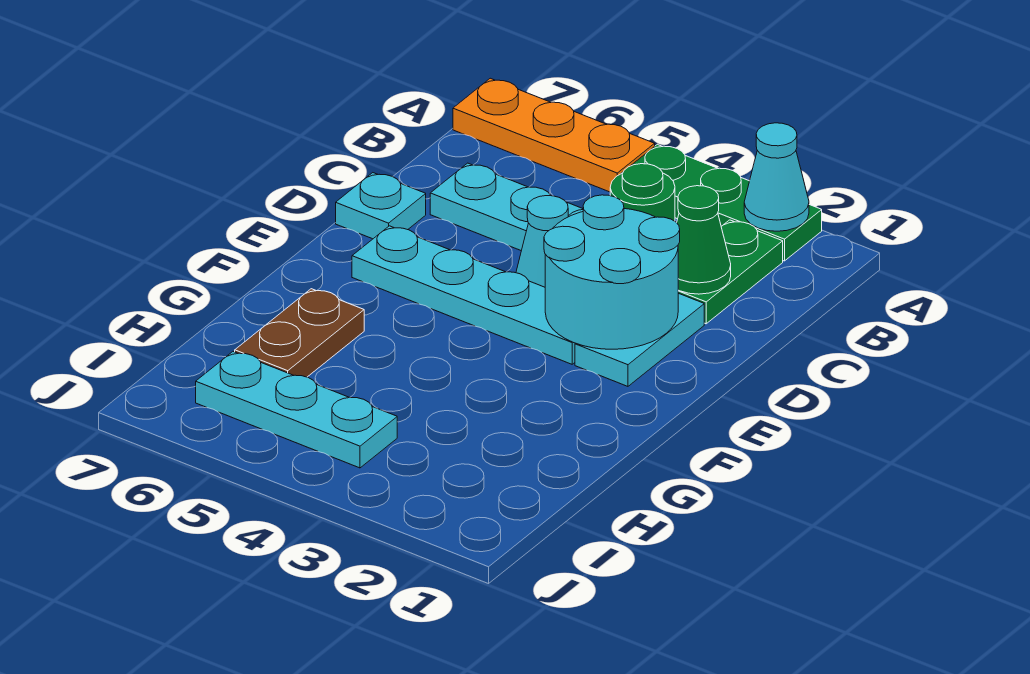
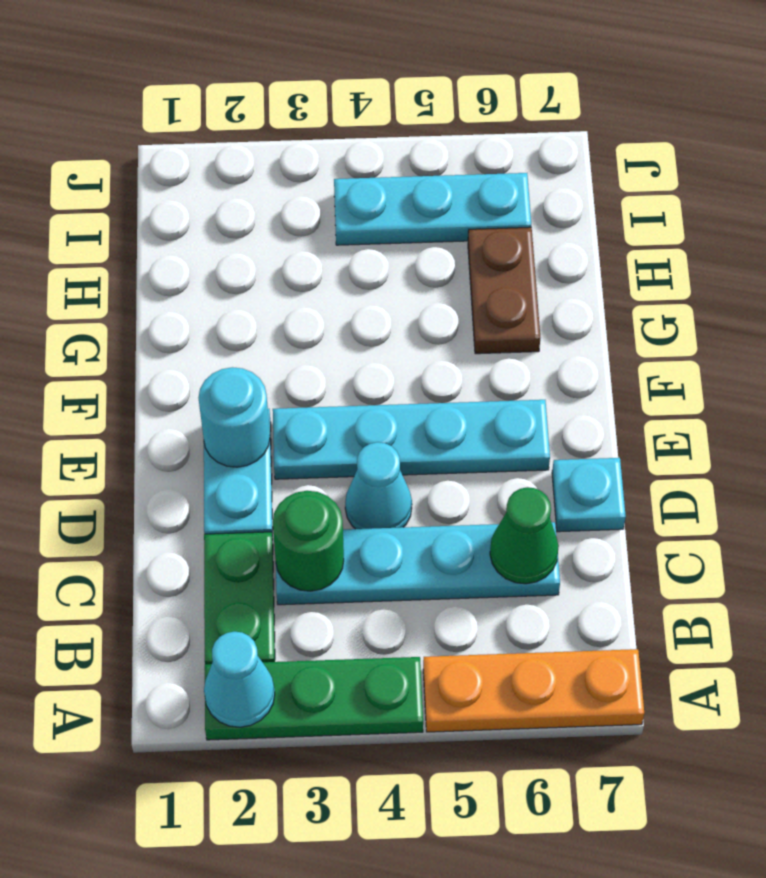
green 1x1 cone [677,186,731,294] -> green 1x1 cone moved to [490,487,559,584]
cyan 2x2 round brick [544,195,680,349] -> cyan 1x1 round brick [198,367,270,467]

